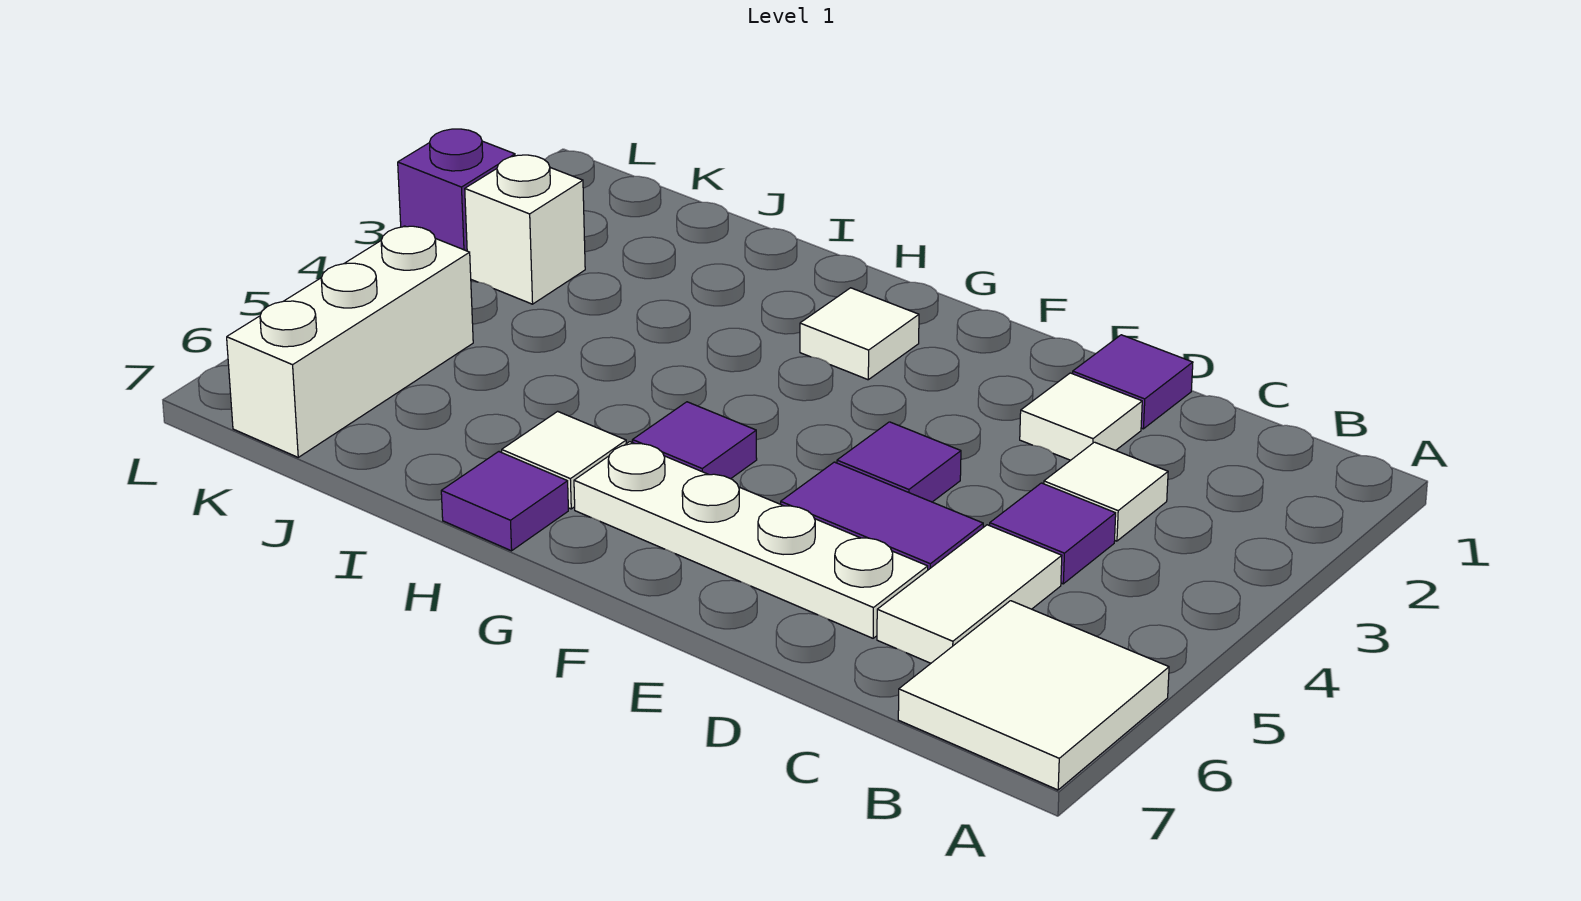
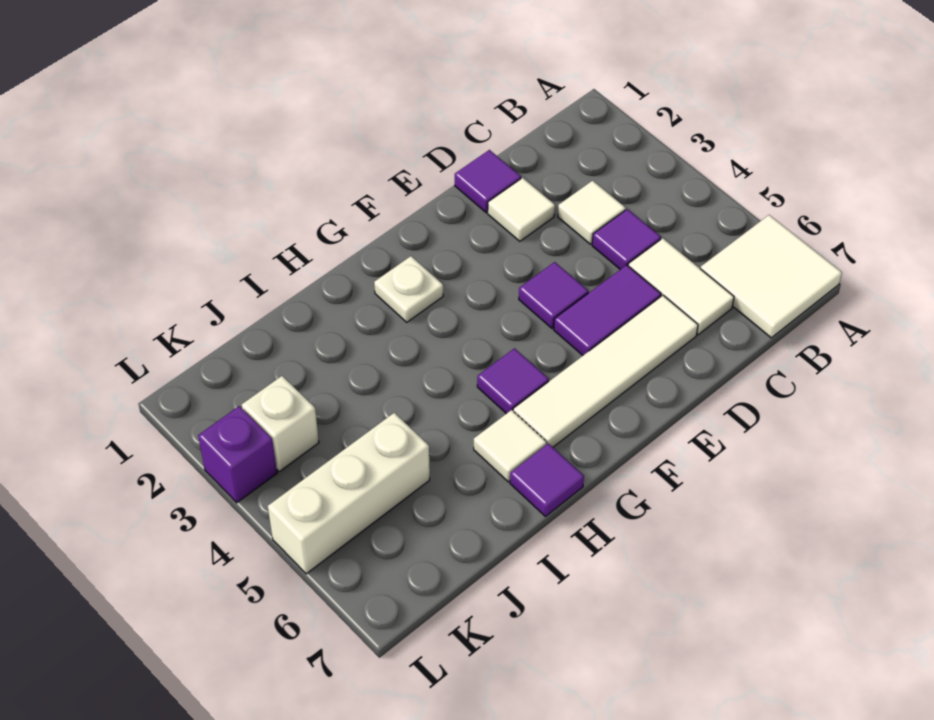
white 1x4 plate [574,442,928,638] -> white 1x4 tile [513,295,698,447]
white 1x1 tile [800,288,919,380] -> white 1x1 plate [374,256,443,322]
white 1x3 brick [227,226,473,457] -> white 1x3 brick turned to [268,413,430,574]

